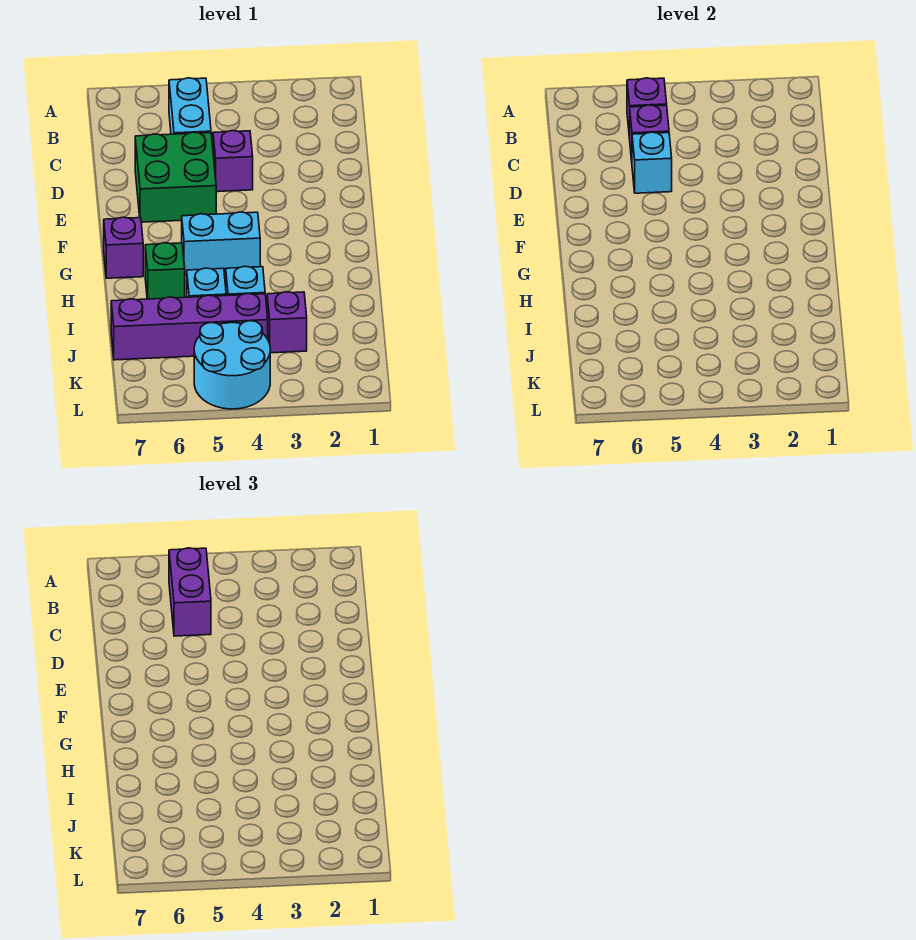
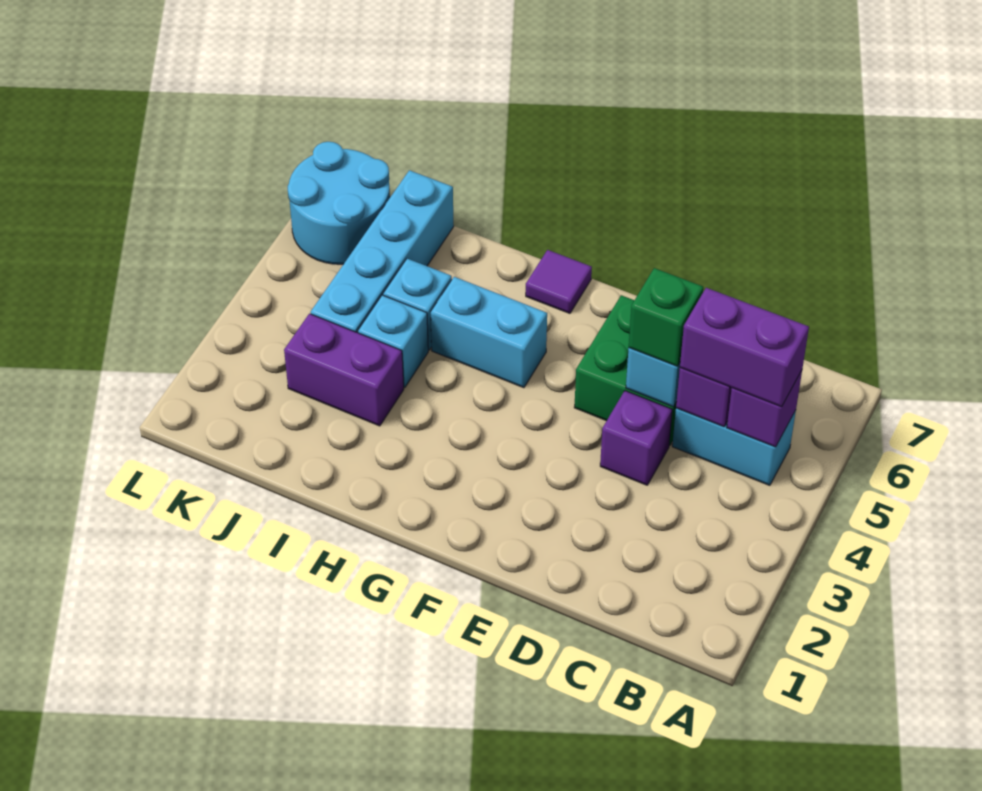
cyan 1x2 brick [182,212,260,275] -> cyan 1x2 brick turned to [431,277,547,388]
purple 1x1 brick [104,217,143,278] -> purple 1x1 tile [526,250,592,313]
green 1x1 brick [145,243,185,299] -> green 1x1 brick moved to [629,268,703,366]
purple 1x1 brick [267,292,307,353] -> purple 1x2 brick [284,314,404,426]
purple 1x4 brick [111,294,268,360] -> cyan 1x4 brick [311,170,454,333]
cyan 2x2 round brick [194,321,270,409] -> cyan 2x2 round brick moved to [288,142,390,264]

